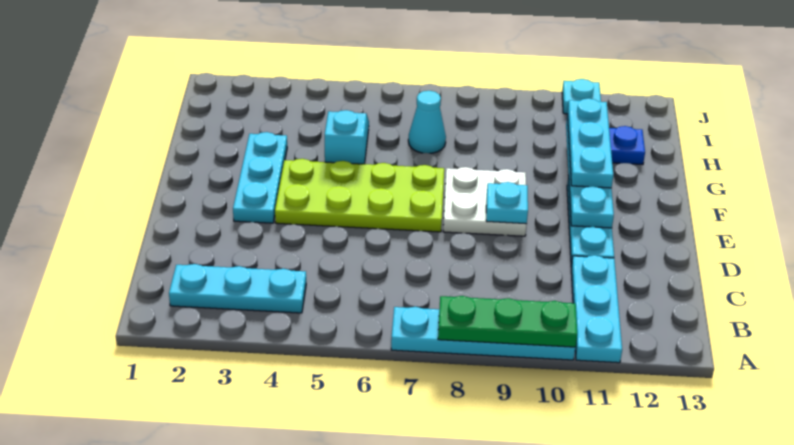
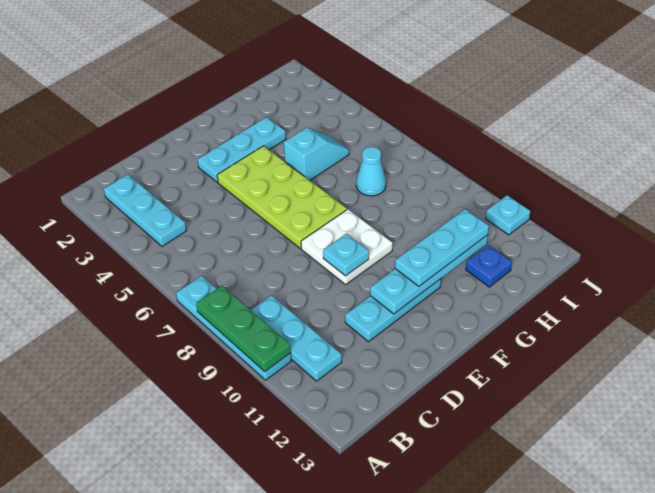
cyan 1x3 plate [571,255,622,363] -> cyan 1x3 plate turned to [251,295,342,381]

